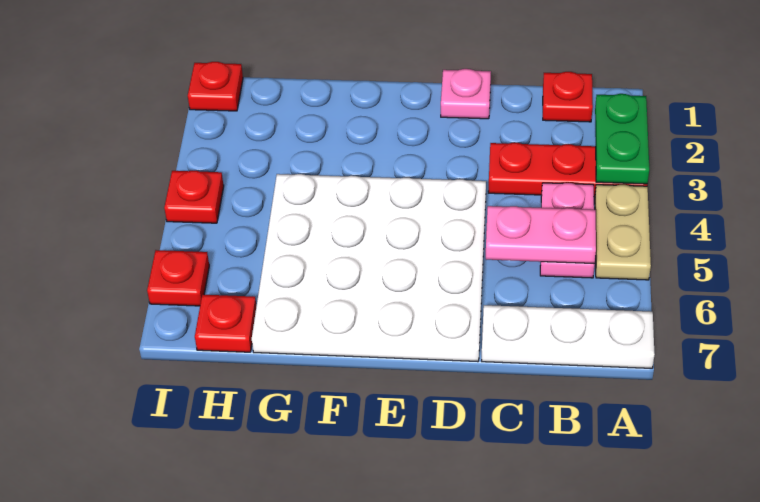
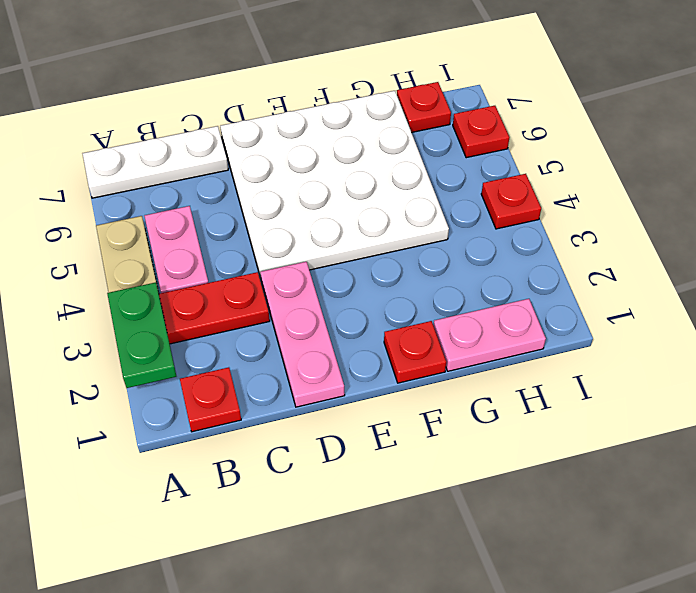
pink 1x2 plate [486,206,596,264] -> pink 1x2 plate moved to [433,299,546,371]
pink 1x1 plate [441,69,491,119] -> pink 1x3 plate [260,262,345,407]
red 1x1 plate [188,62,243,111] -> red 1x1 plate moved to [384,321,446,383]

